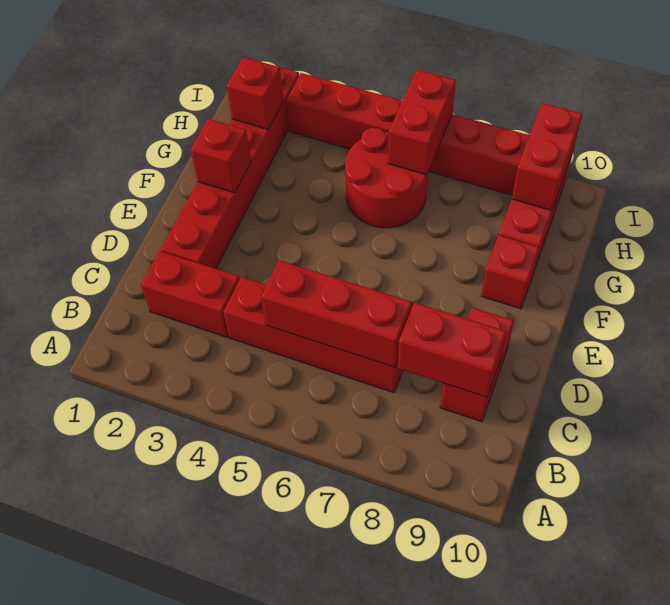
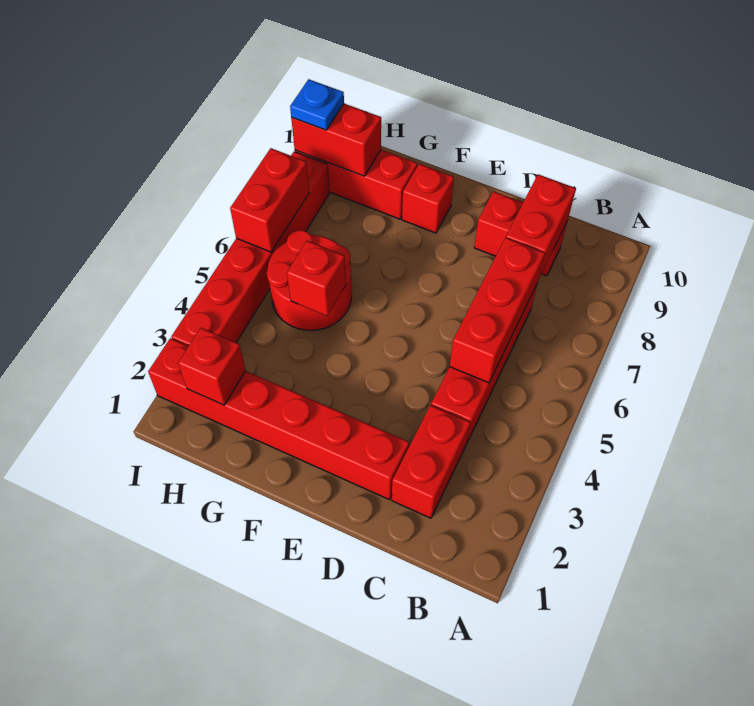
red 1x1 brick [190,119,251,193] -> red 1x1 brick moved to [287,241,346,316]
red 1x2 brick [388,70,456,175] -> red 1x2 brick turned to [230,148,309,252]
none -> blue 1x1 plate [290,79,344,130]

